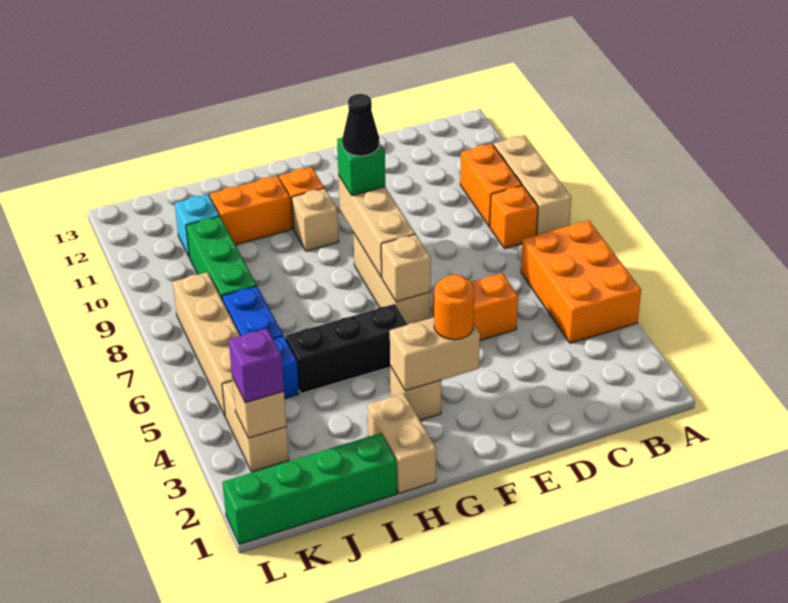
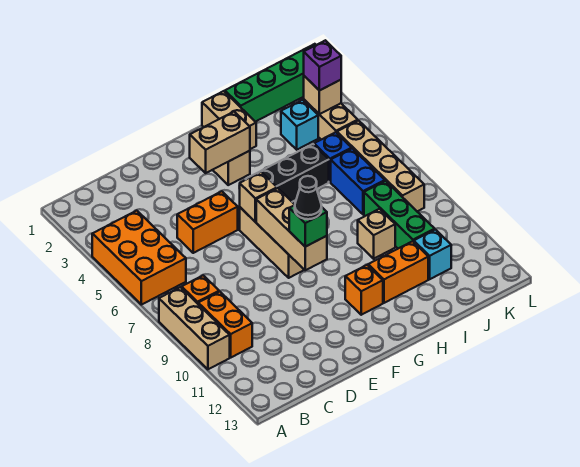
orange 1x1 round brick [434,275,475,340] -> none
tan 1x1 brick [292,188,339,251] -> tan 1x1 brick moved to [358,209,395,259]
none -> cyan 1x1 brick [281,100,318,150]

